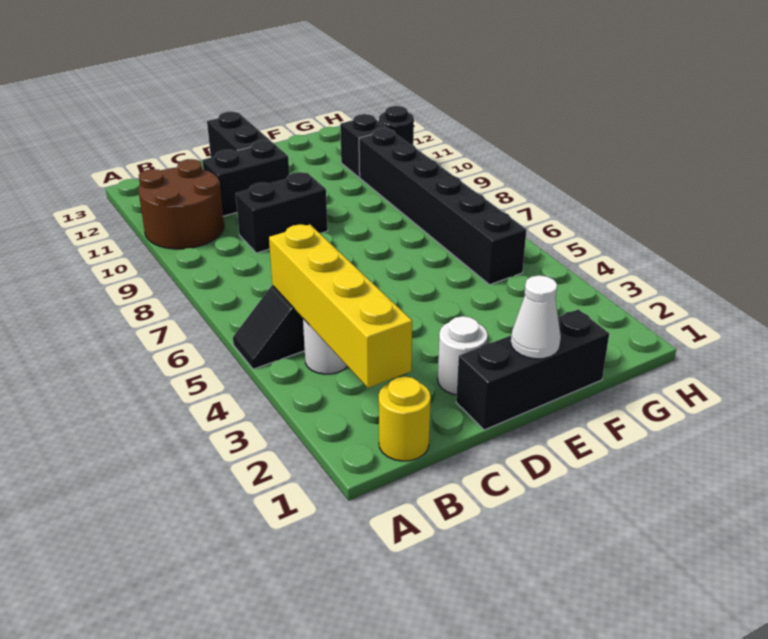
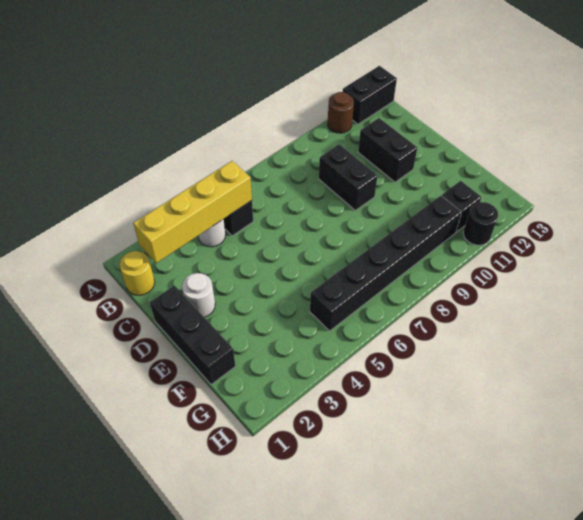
brown 2x2 round brick [138,159,224,249] -> brown 1x1 round brick [327,92,354,133]
black 1x2 brick [207,112,271,157] -> black 1x2 brick moved to [343,66,397,124]
white 1x1 cone [511,275,561,359] -> none

